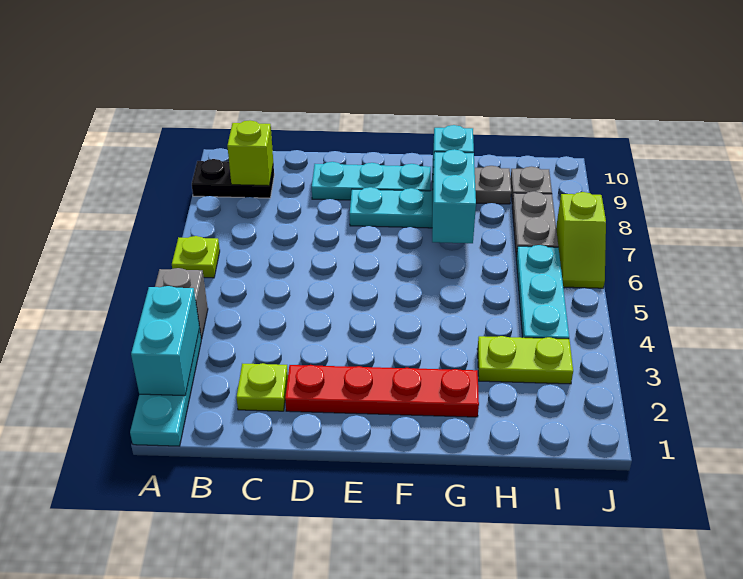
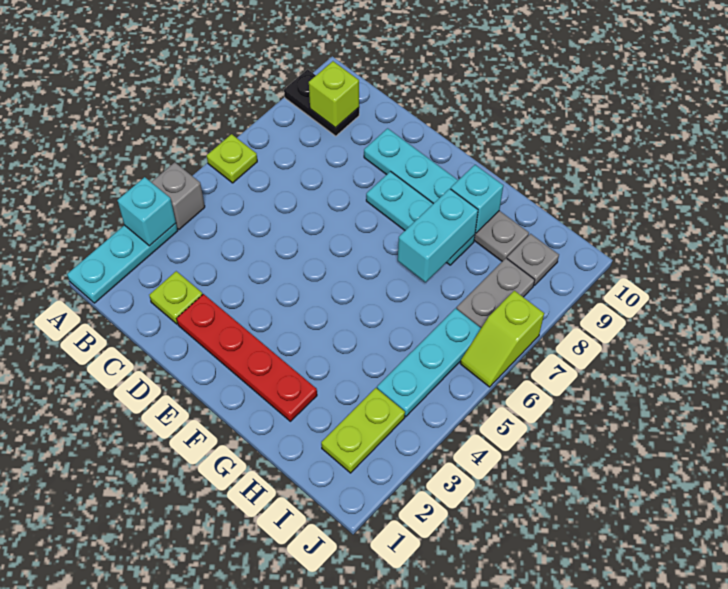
cyan 1x2 brick [131,286,199,396] -> cyan 1x1 brick [117,177,176,246]
lime 1x2 plate [477,336,573,384] -> lime 1x2 plate turned to [321,388,405,473]

